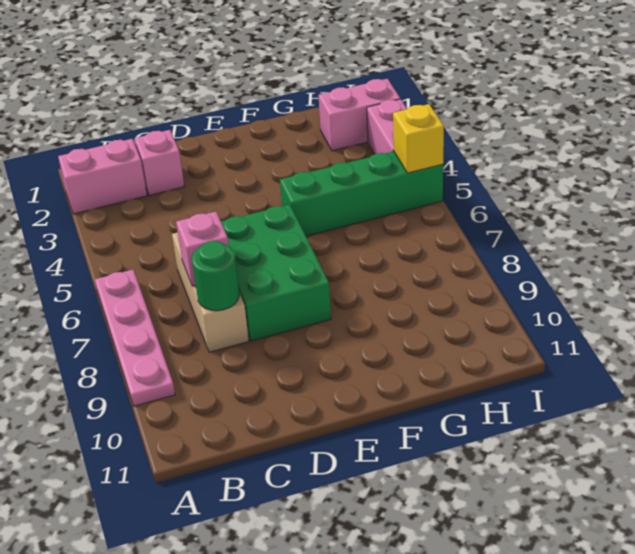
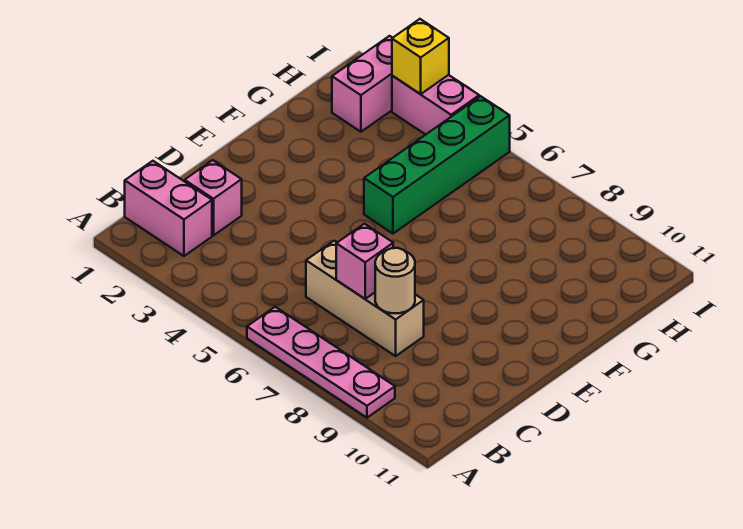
pink 1x2 brick [58,139,147,214] -> pink 1x2 brick turned to [125,161,212,256]
green 1x1 round brick [192,241,239,311] -> tan 1x1 round brick [375,248,415,313]
green 2x3 brick [221,204,331,341] -> none
yellow 1x1 brick [393,104,444,173] -> yellow 1x1 brick moved to [392,19,449,94]

